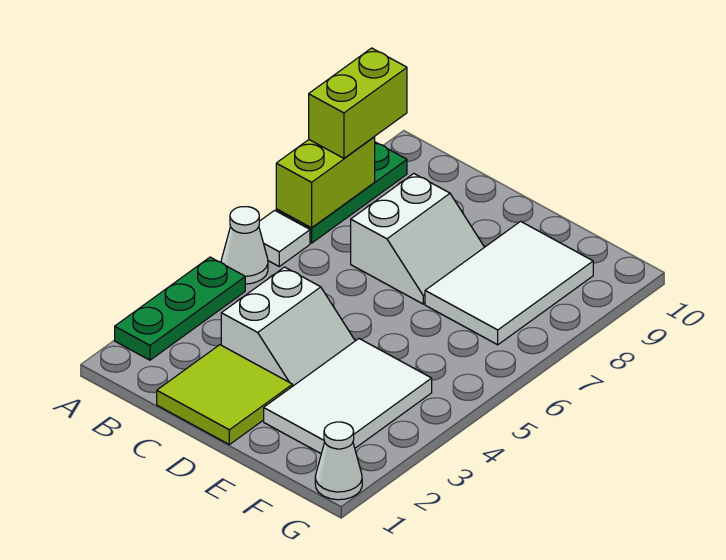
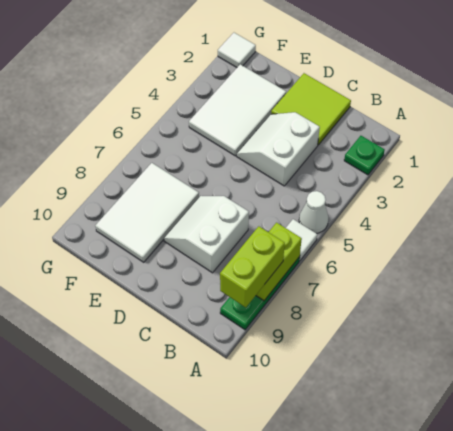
green 1x3 plate [115,257,245,360] -> green 1x1 plate [344,136,385,175]
white 1x1 cone [315,422,362,500] -> white 1x1 tile [218,33,256,67]

